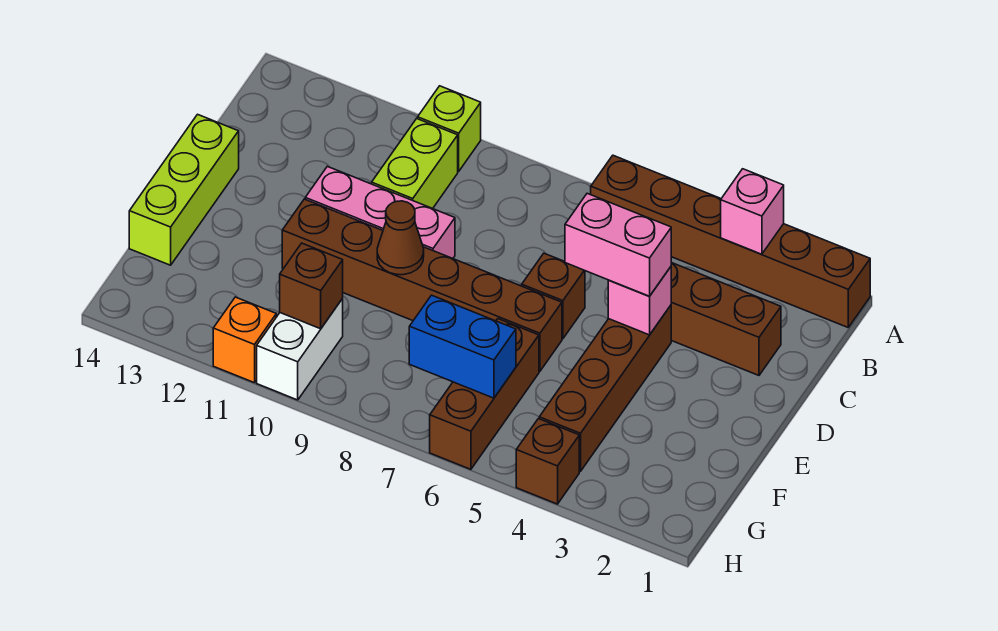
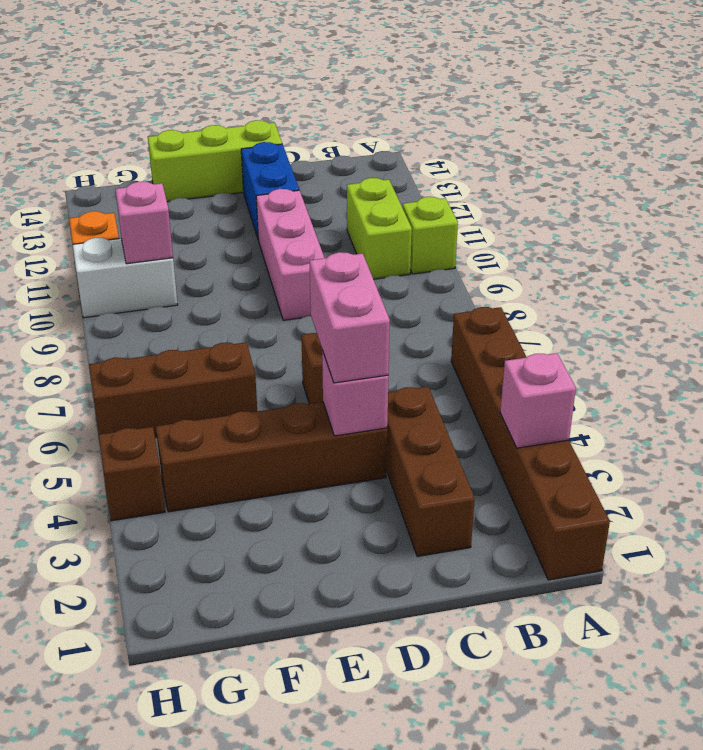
lime 1x2 brick [372,119,458,209] -> lime 1x2 brick turned to [347,178,412,279]
brown 1x6 brick [282,199,562,371] -> none
brown 1x1 cone [377,201,424,275] -> none
blue 1x2 brick [409,295,516,398] -> blue 1x2 brick moved to [241,142,299,238]
brown 1x1 brick [280,243,343,329] -> pink 1x1 brick [115,182,173,264]

